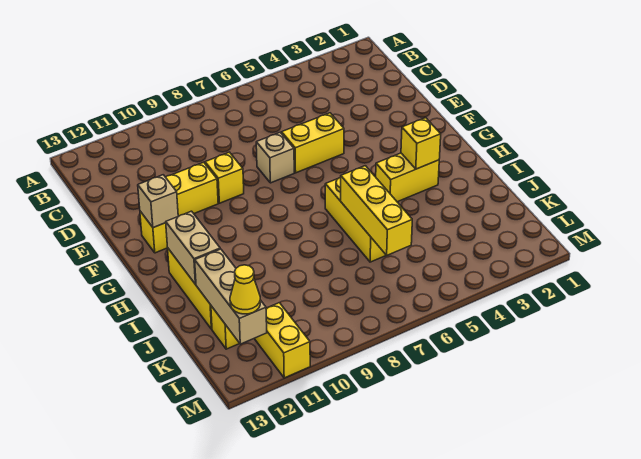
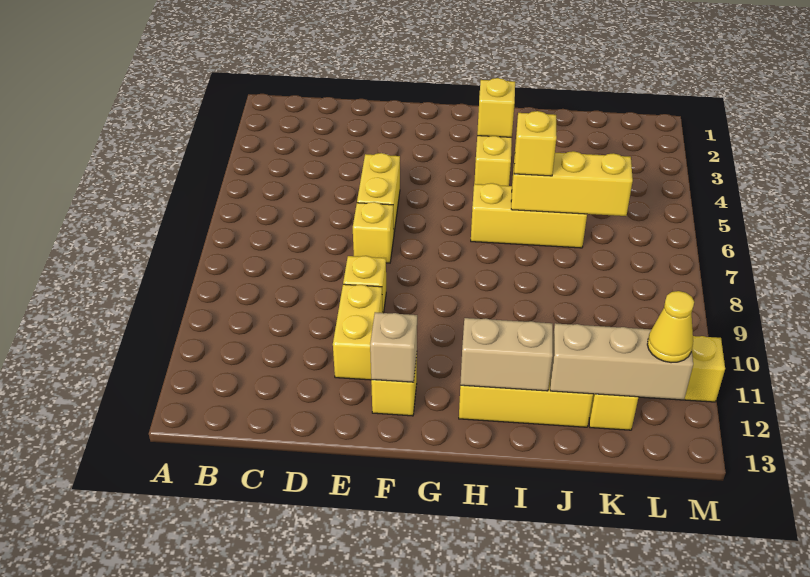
tan 1x1 brick [256,132,294,183] -> yellow 1x1 brick [353,202,394,263]
none -> yellow 1x1 brick [514,111,557,176]

